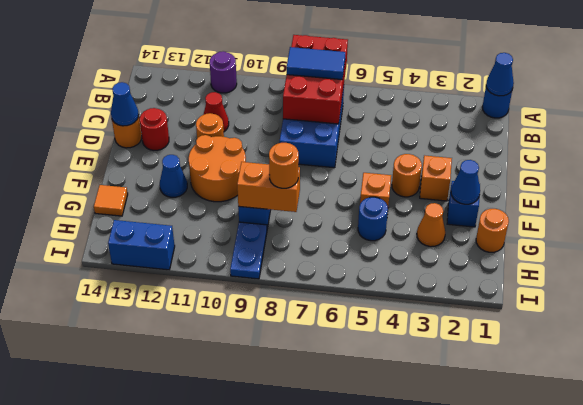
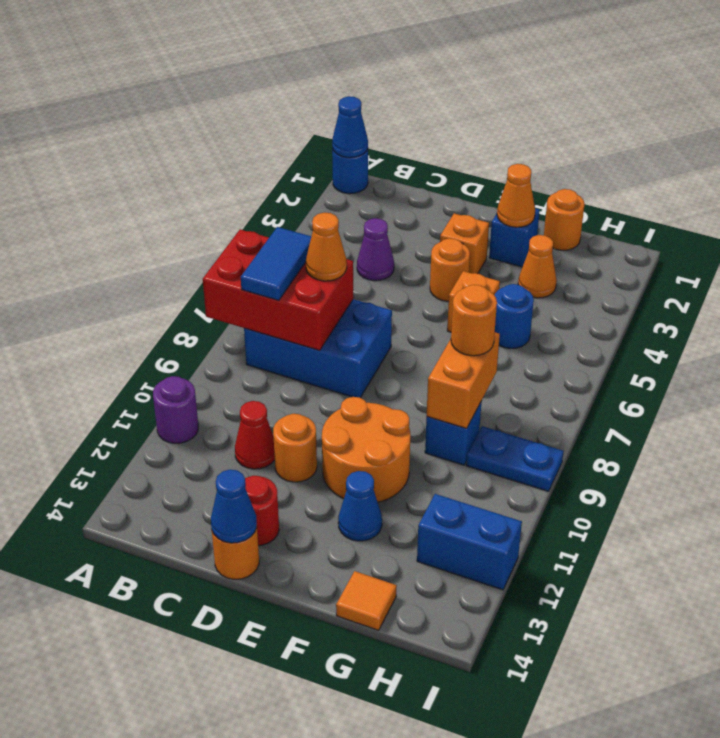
none -> purple 1x1 cone [357,218,394,281]
none -> orange 1x1 cone [306,213,347,281]
blue 1x1 cone [451,160,480,204] -> orange 1x1 cone [497,164,535,227]
blue 1x2 brick [108,220,175,270] -> blue 1x2 brick turned to [417,494,522,590]

